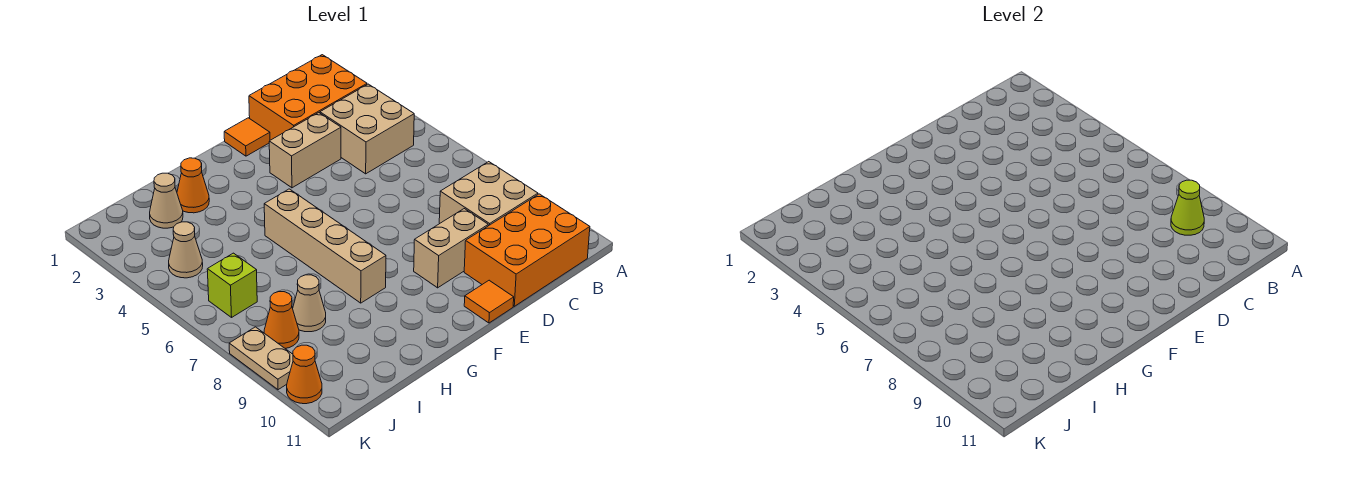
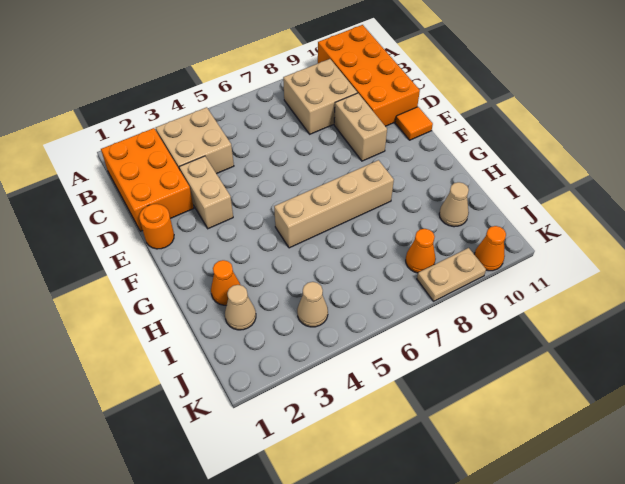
lime 1x1 cone [1171,180,1204,235] -> none
orange 2x3 brick [464,194,590,306] -> orange 2x4 brick [318,25,420,126]
orange 1x1 tile [224,118,270,156] -> orange 1x1 round brick [139,204,174,249]
tan 1x1 cone [293,275,326,332] -> tan 1x1 cone moved to [439,182,469,227]
lime 1x1 brick [207,253,257,317] -> none

